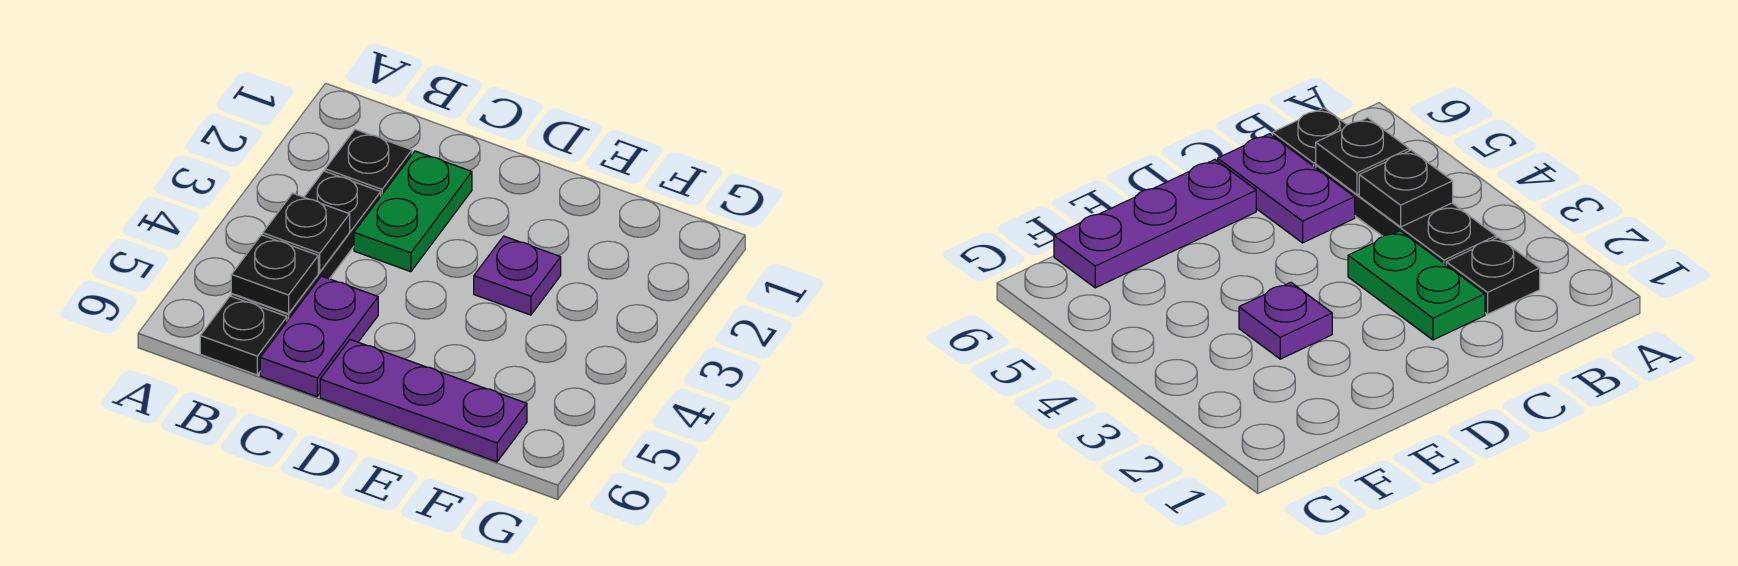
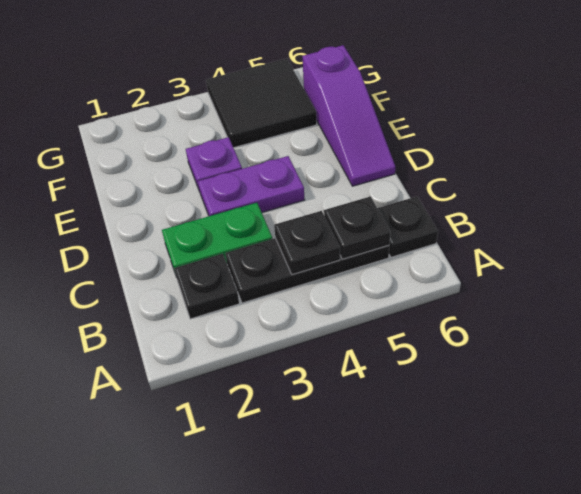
purple 1x2 plate [260,276,378,397] -> purple 1x2 plate moved to [198,156,305,216]
purple 1x3 plate [320,340,527,462] -> purple 1x3 slope [302,45,395,186]
none -> black 2x2 tile [206,59,317,148]

